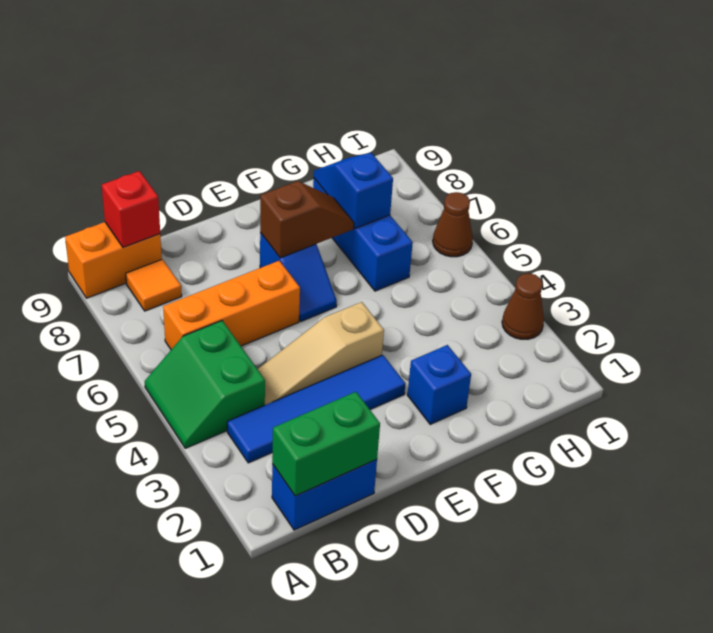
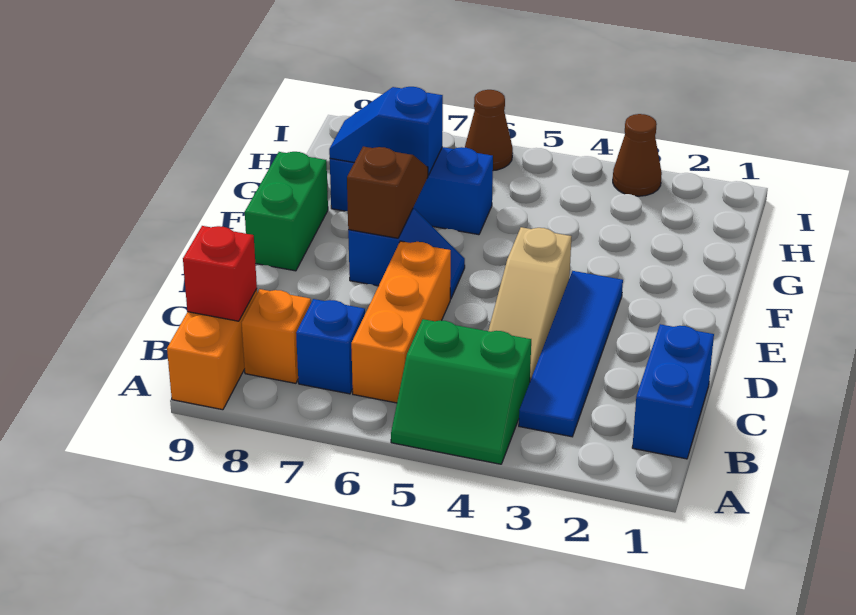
green 1x2 brick [272,392,380,496] -> green 1x2 brick moved to [245,152,328,271]
orange 1x1 tile [126,259,182,311] -> orange 1x1 brick [242,289,311,383]
blue 1x1 brick [407,345,471,424] -> blue 1x1 brick moved to [296,299,365,394]

